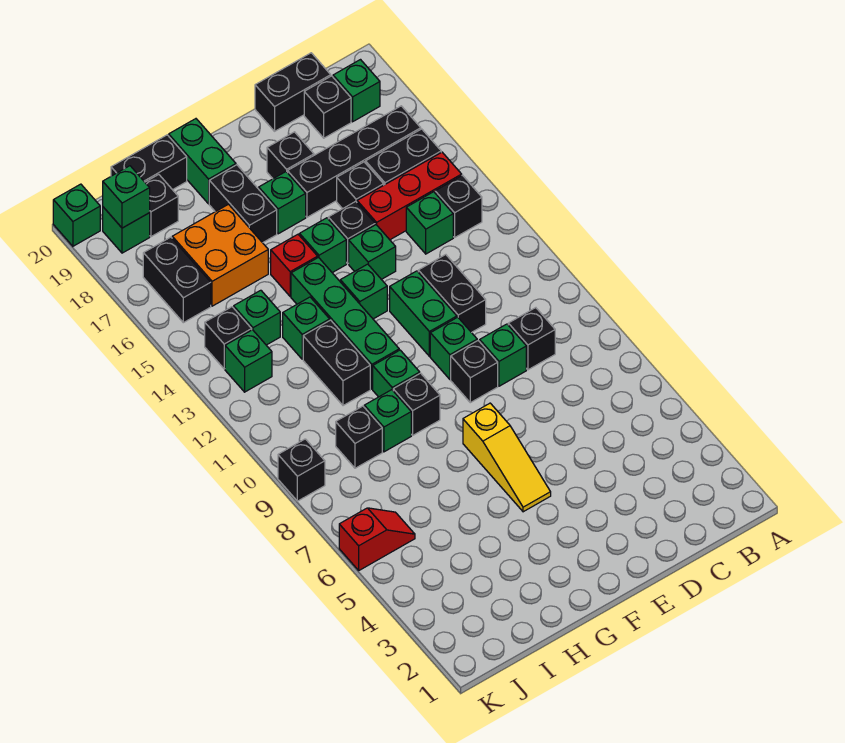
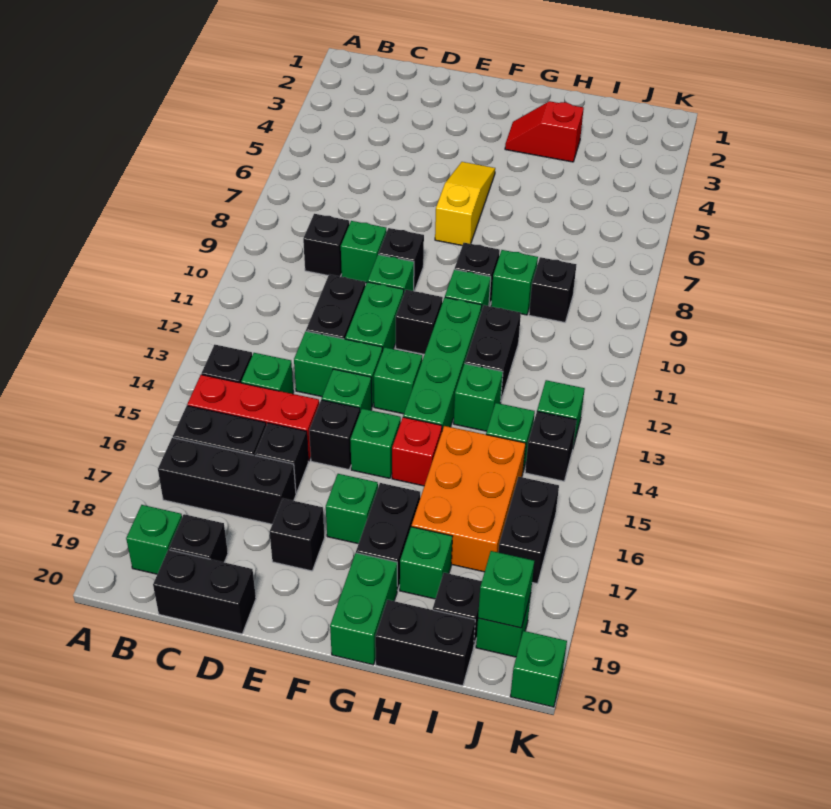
black 1x4 brick [288,106,421,217] -> black 1x3 brick [158,438,296,524]
none -> green 1x2 brick [294,331,382,406]
orange 2x2 brick [172,204,268,306] -> orange 2x3 brick [412,426,526,572]
none -> green 1x1 brick [400,527,453,599]
red 1x2 slope [339,508,415,570] -> red 1x2 slope moved to [505,101,584,162]
black 1x1 brick [278,439,325,501] -> black 1x1 brick moved to [396,290,443,354]

